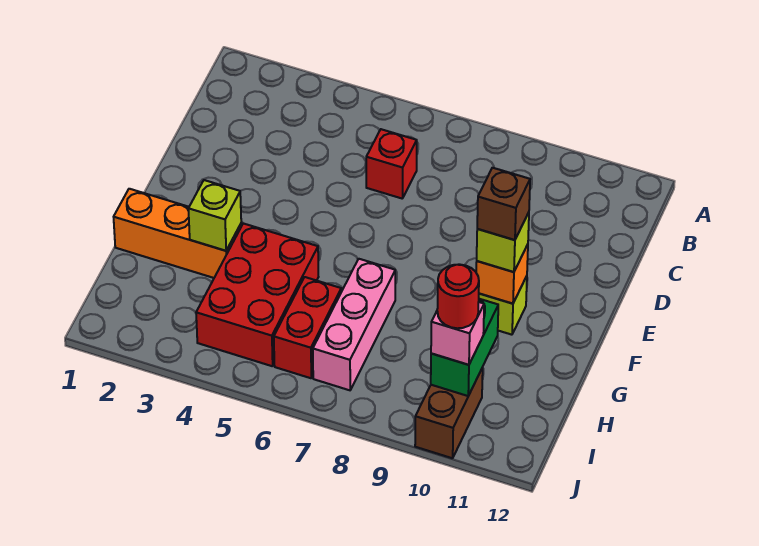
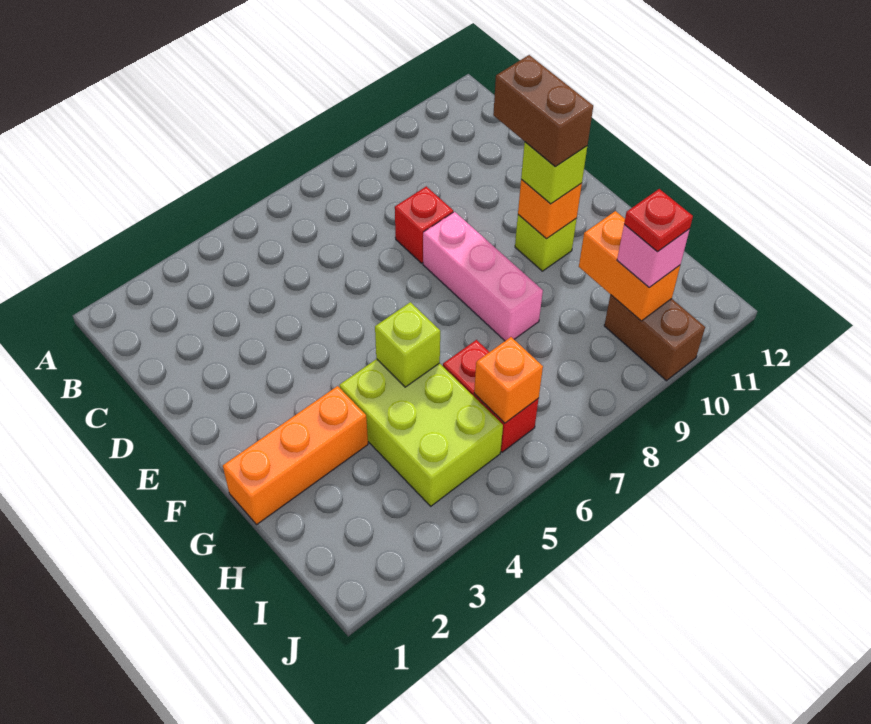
red 1x1 brick [366,129,417,198] -> red 1x1 brick moved to [395,186,453,263]
brown 1x1 brick [477,168,530,240] -> brown 1x2 brick [493,55,593,167]
lime 1x1 brick [188,180,241,251] -> lime 1x1 brick moved to [375,302,440,387]
red 2x3 brick [196,223,318,366] -> lime 2x3 brick [340,359,503,506]
pink 1x3 brick [313,259,395,390] -> pink 1x3 brick moved to [423,212,543,341]
green 1x2 brick [431,299,498,396] -> orange 1x2 brick [579,211,680,321]
none -> orange 1x1 brick [474,337,543,423]
red 1x1 round brick [437,264,479,328] -> red 1x1 plate [624,189,693,252]

